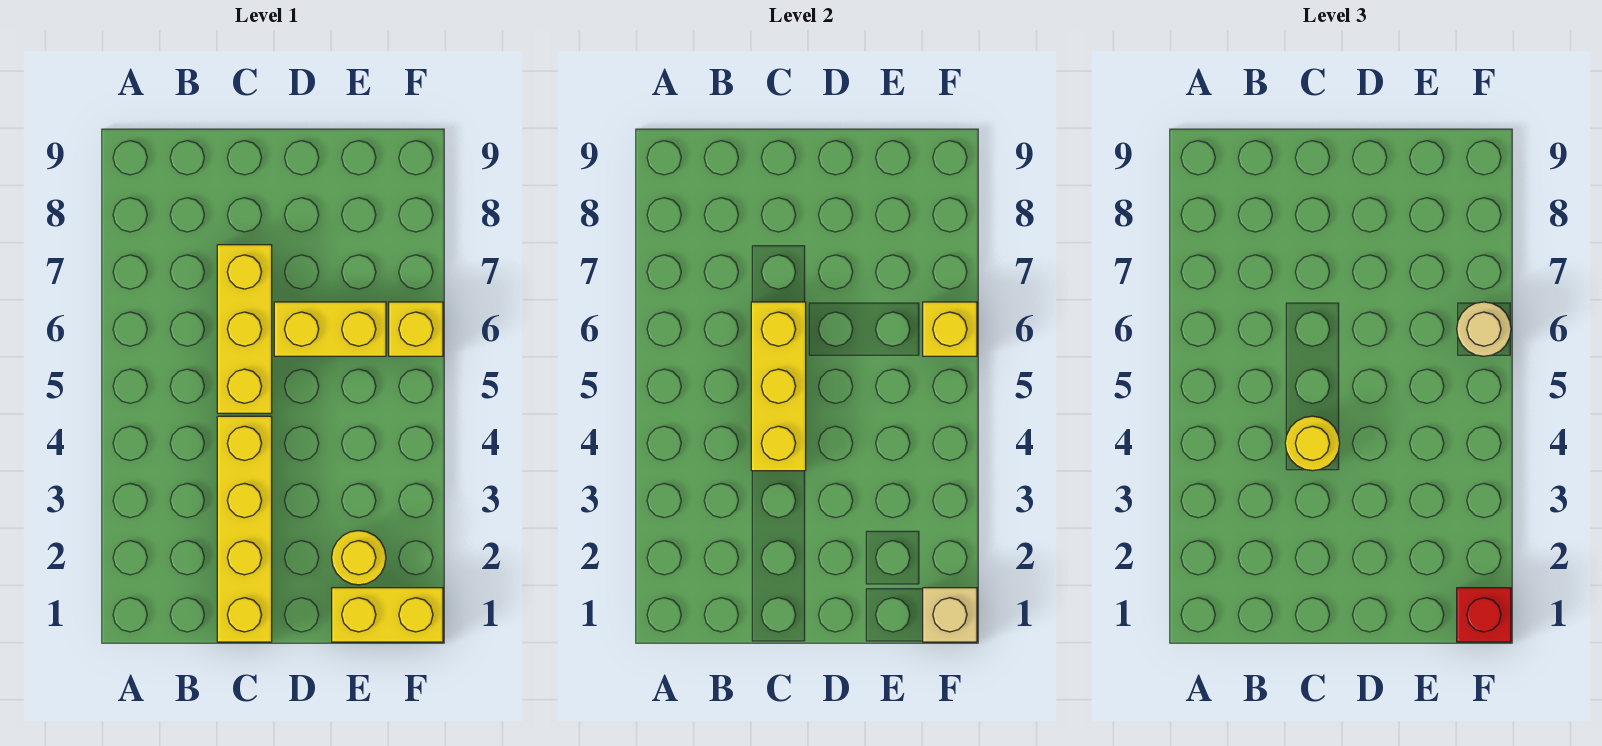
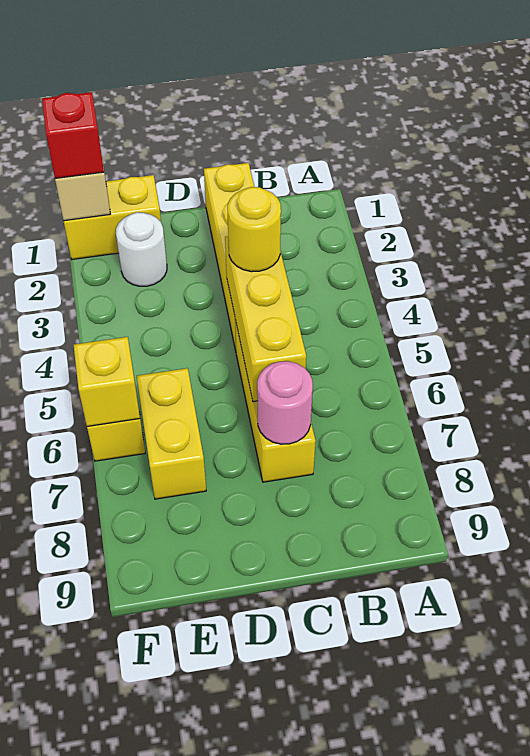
none -> pink 1x1 round brick [257,361,313,444]
yellow 1x2 brick [274,302,386,356] -> yellow 1x2 brick turned to [137,368,206,499]
yellow 1x1 round brick [332,531,386,585] -> white 1x1 round brick [116,212,167,286]
tan 1x1 round brick [1457,302,1511,356] -> none

